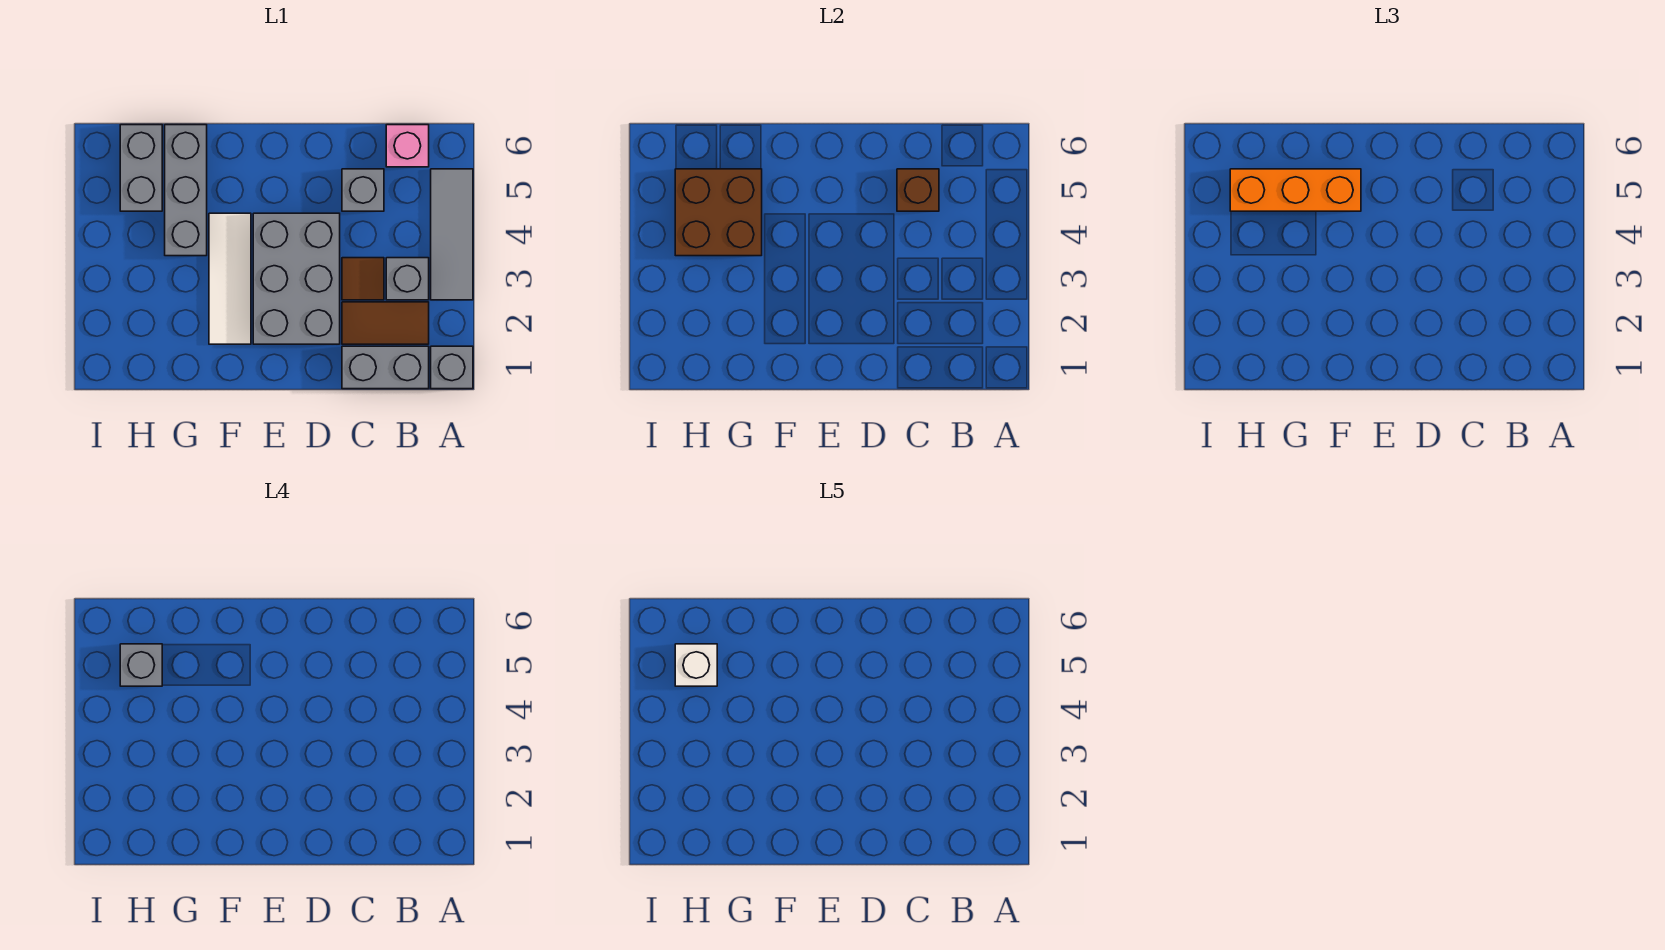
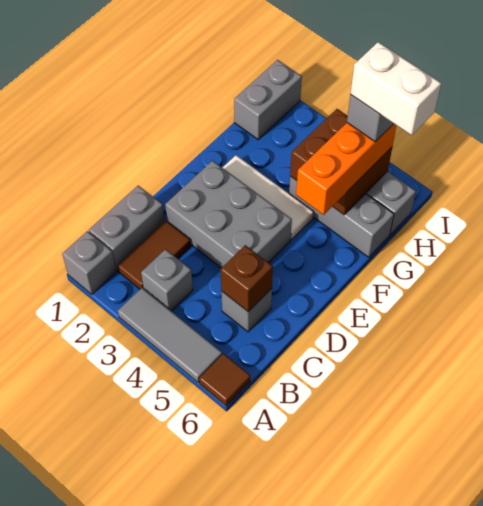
pink 1x1 brick [386,125,429,167] -> none
brown 1x1 tile [342,258,384,300] -> brown 1x1 tile moved to [199,354,250,406]
none -> grey 1x2 brick [234,60,302,139]
white 1x1 brick [675,644,717,686] -> white 1x2 brick [350,42,441,135]

